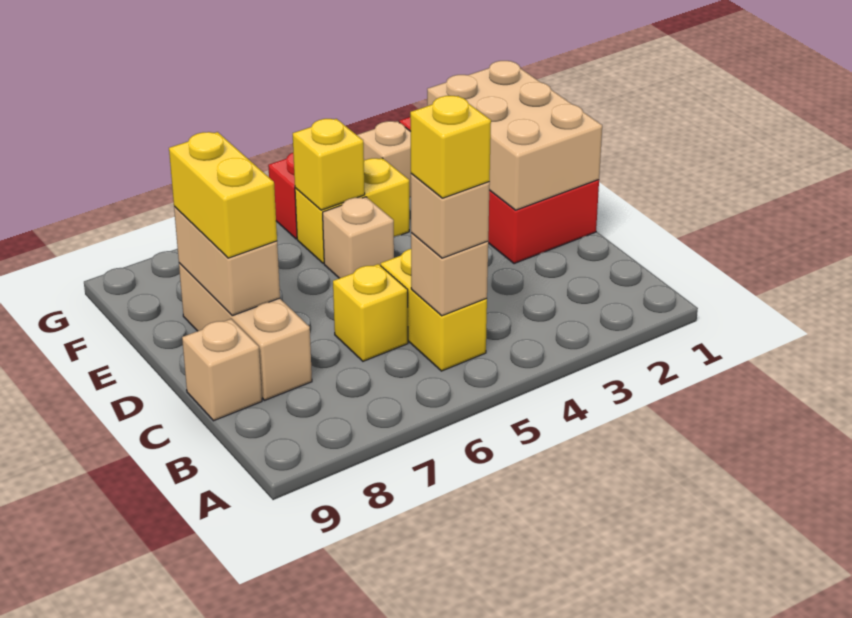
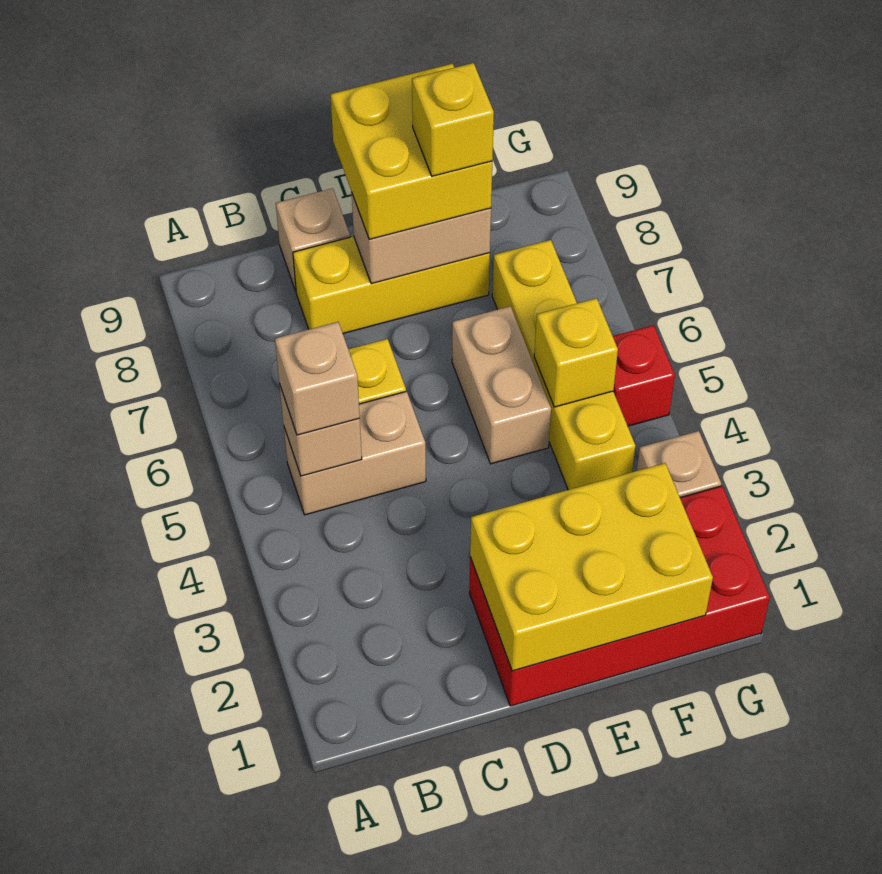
yellow 1x2 brick [381,249,487,371] -> tan 1x2 brick [284,391,426,515]
yellow 1x1 brick [410,96,491,198] -> yellow 1x1 brick moved to [412,63,494,176]
tan 1x3 brick [179,263,312,400] -> yellow 1x3 brick [293,237,490,333]
tan 2x3 brick [427,61,602,210] -> yellow 2x3 brick [470,463,713,671]
yellow 1x2 brick [169,132,277,258] -> yellow 2x2 brick [330,64,492,239]
tan 1x1 brick [323,197,394,278] -> tan 1x2 brick [452,306,551,464]
yellow 1x2 brick [295,158,409,263] -> yellow 1x4 brick [492,240,635,490]

